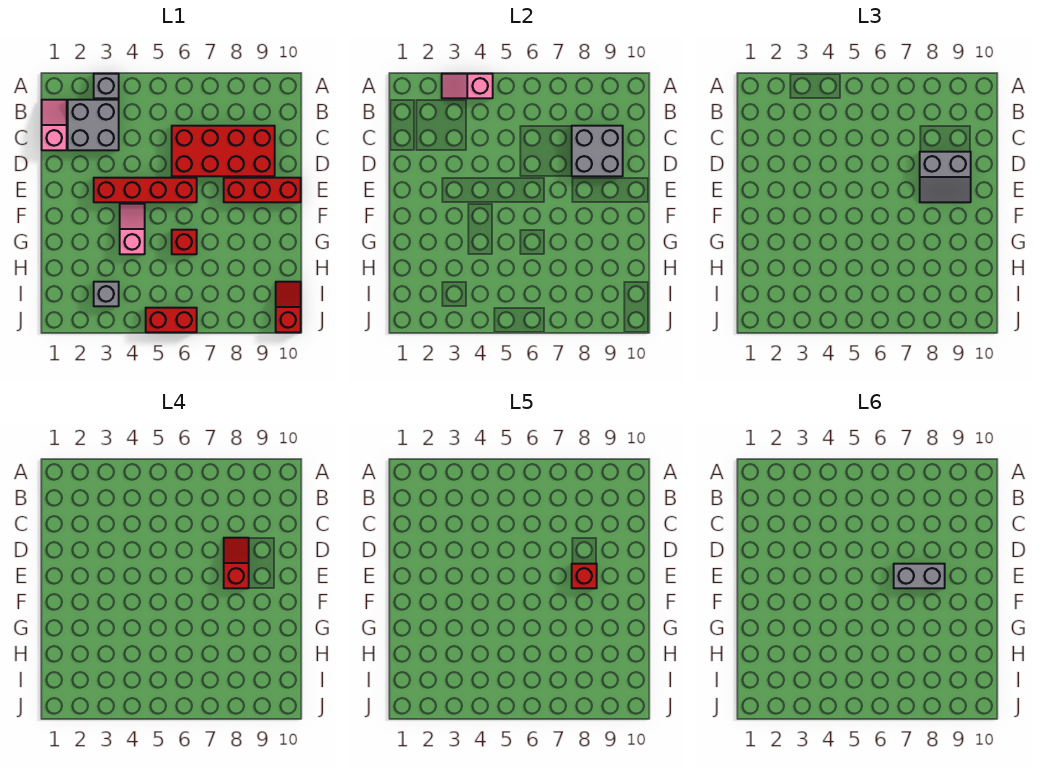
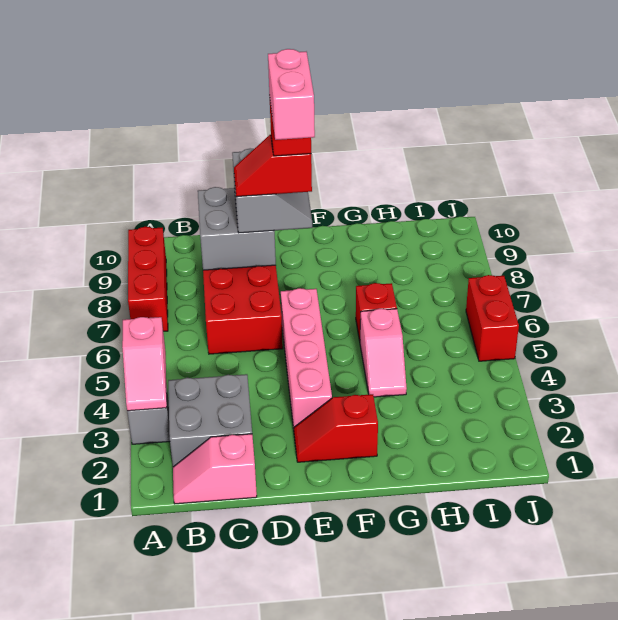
red 1x4 brick [94,178,197,202] -> pink 1x4 brick [281,288,332,428]
grey 1x2 brick [894,564,945,588] -> pink 1x2 brick [268,49,315,140]
red 1x3 brick [224,178,301,202] -> red 1x3 brick moved to [128,227,168,331]
pink 1x2 slope [120,204,145,254] -> pink 1x2 slope turned to [360,309,407,397]
grey 1x1 brick [94,282,119,306] -> none
red 1x2 slope [276,282,301,332] -> red 1x2 slope moved to [294,394,378,462]

